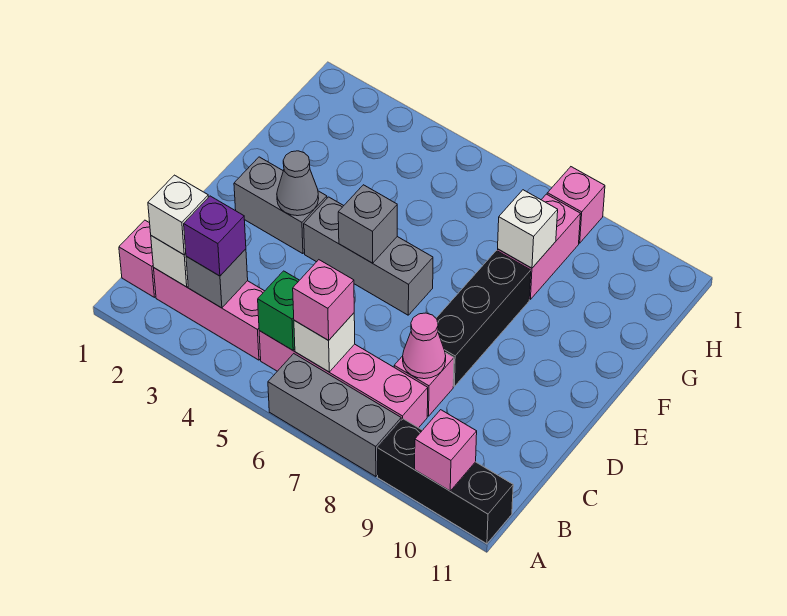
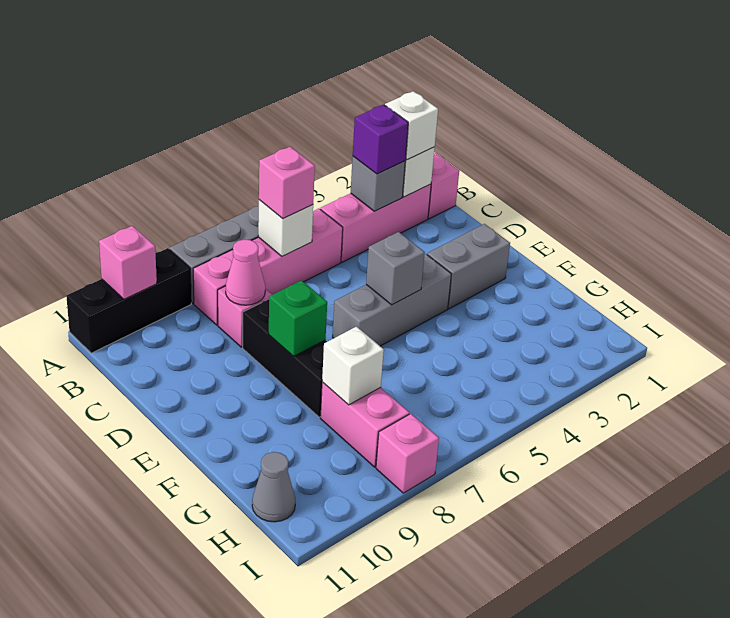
green 1x1 brick [258,271,299,350] -> green 1x1 brick moved to [269,280,327,356]
grey 1x1 cone [277,151,319,216] -> grey 1x1 cone moved to [252,452,295,522]

